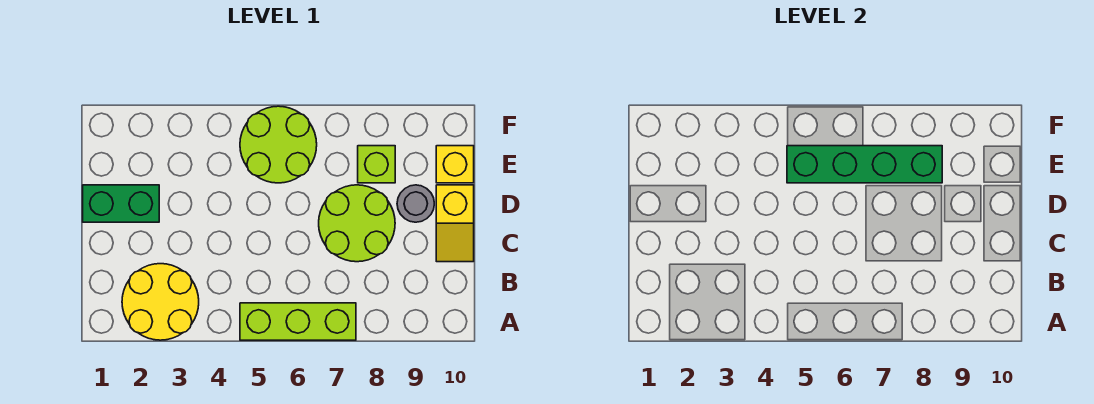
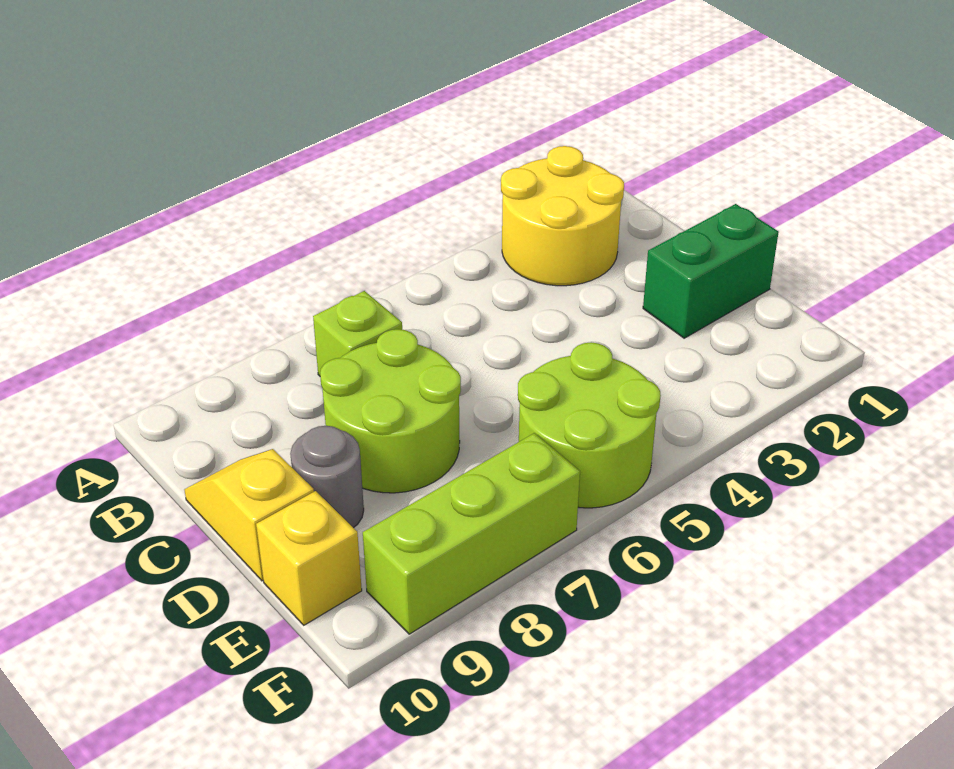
lime 1x3 brick [240,303,356,340] -> lime 1x3 brick moved to [363,433,580,634]
green 1x4 brick [787,146,942,183] -> none
lime 1x1 brick [358,146,395,183] -> lime 1x1 brick moved to [313,291,402,376]

